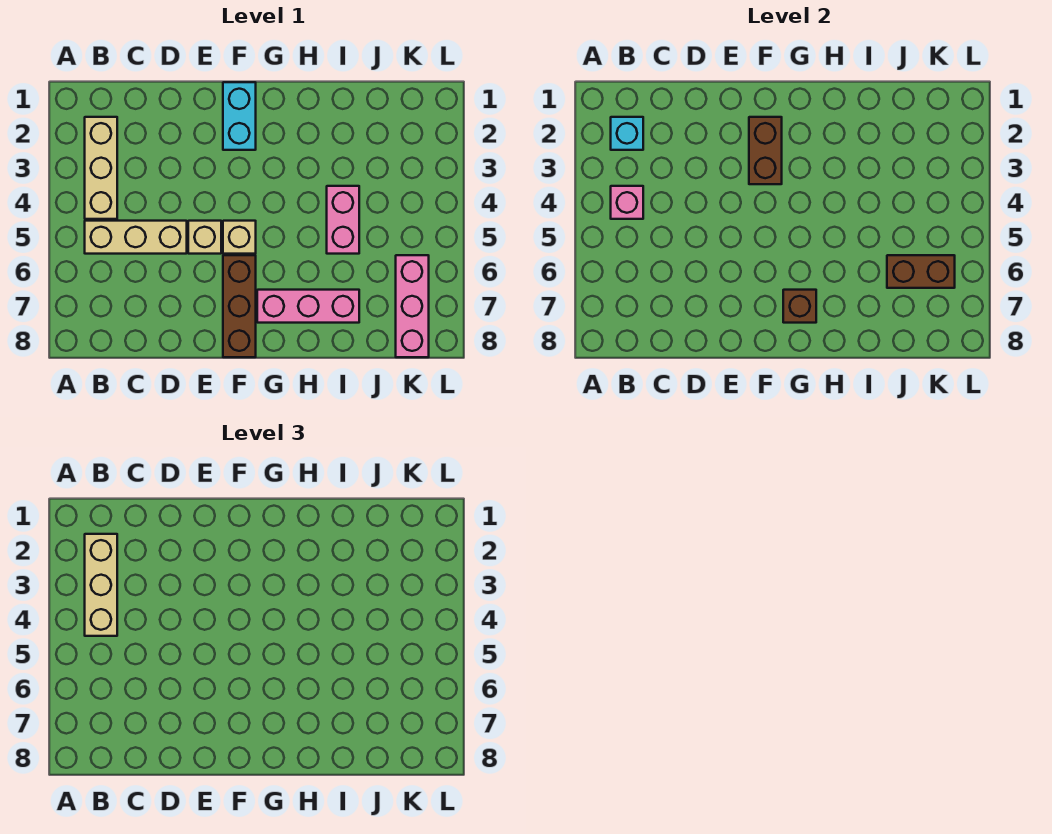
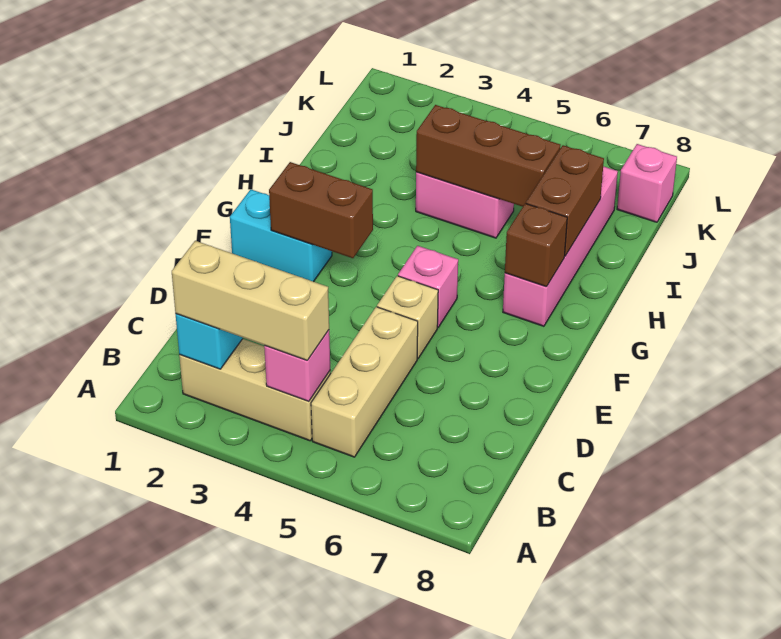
tan 1x1 brick [223,221,256,254] -> pink 1x1 brick [398,246,458,327]
brown 1x3 brick [223,255,256,357] -> brown 1x3 brick moved to [416,105,560,207]
pink 1x3 brick [257,290,359,323] -> pink 1x4 brick [503,166,618,326]
brown 1x2 brick [887,255,955,288] -> brown 1x2 brick moved to [526,145,604,256]
pink 1x3 brick [396,255,429,357] -> pink 1x1 brick [617,144,677,222]

